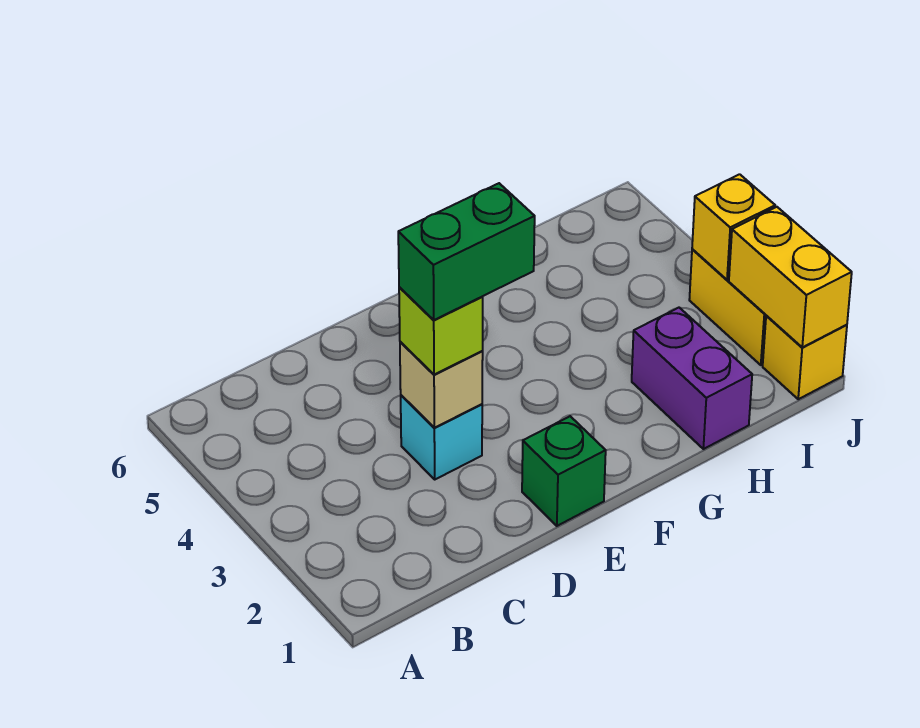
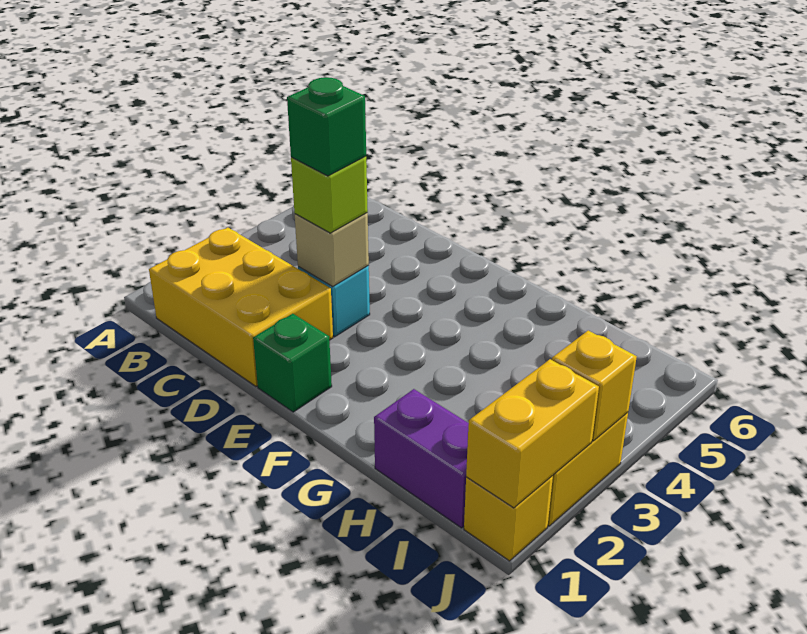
none -> yellow 2x3 brick [149,228,333,387]
green 1x2 brick [398,183,535,320] -> green 1x1 brick [287,77,366,176]
purple 1x2 brick [632,308,752,449] -> purple 1x2 brick turned to [374,389,469,528]

